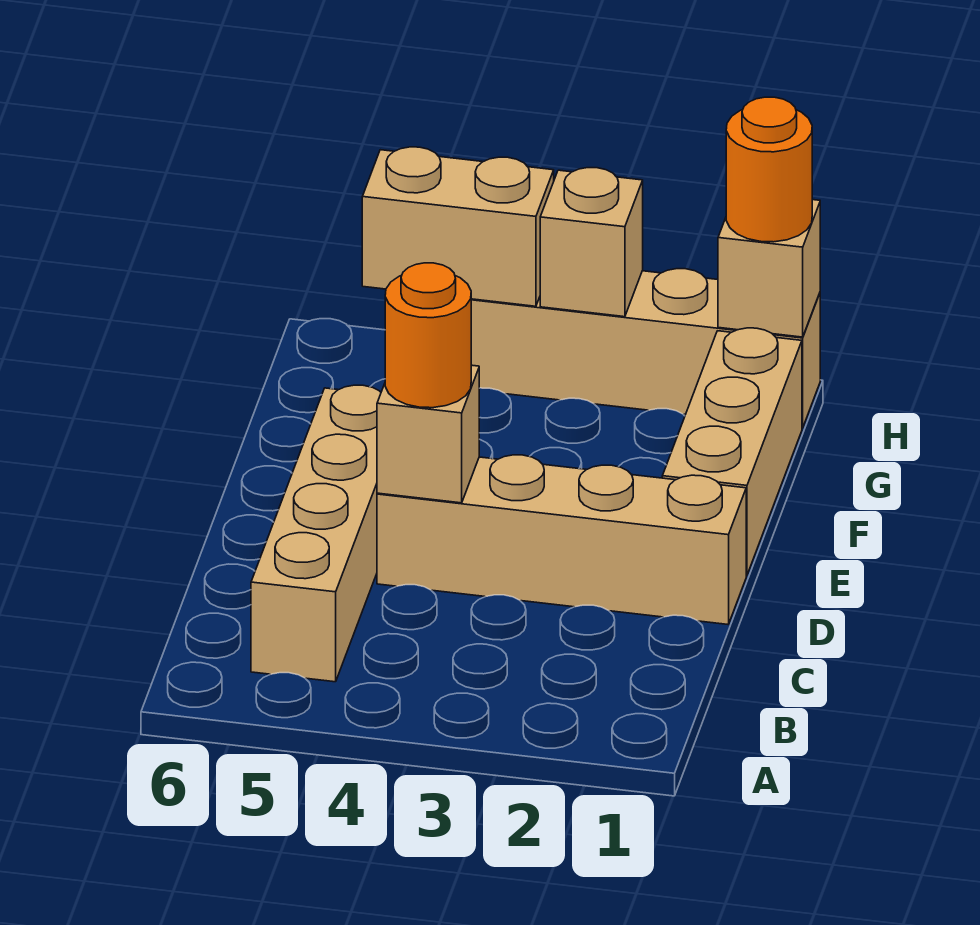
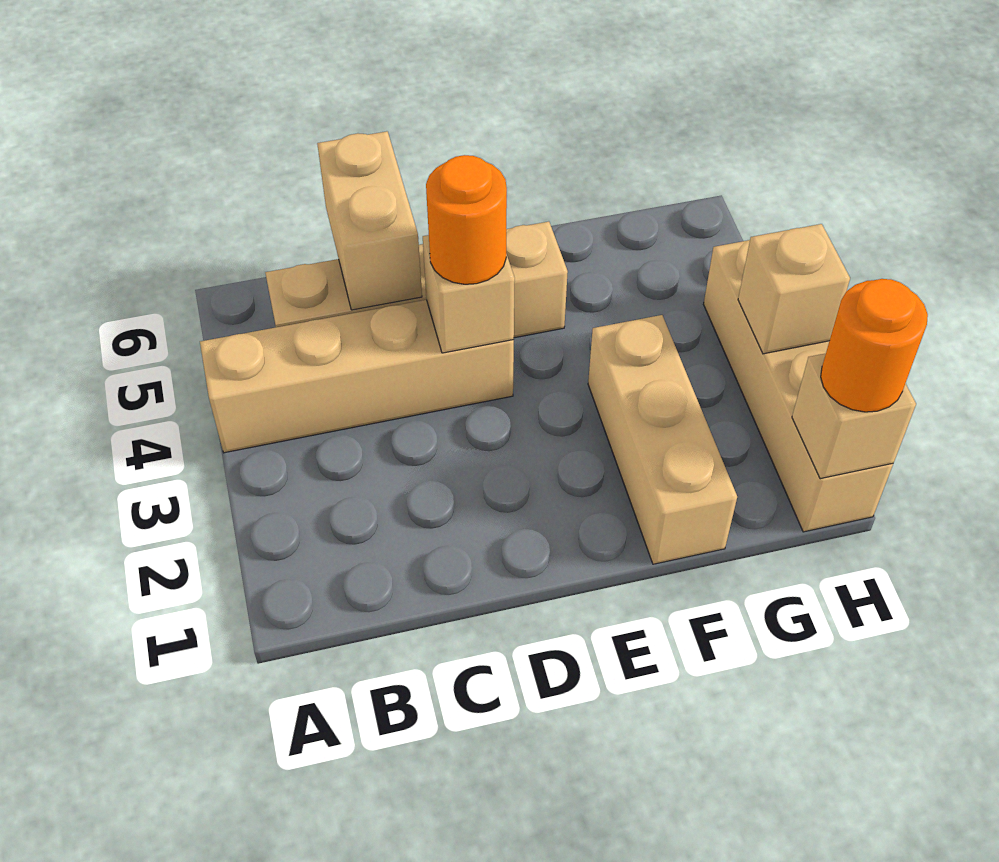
tan 1x4 brick [377,455,746,624] -> tan 1x4 brick turned to [200,300,514,453]
tan 1x3 brick [662,328,802,575] -> tan 1x3 brick turned to [588,315,737,564]
tan 1x2 brick [362,147,554,306] -> tan 1x2 brick moved to [317,131,422,310]

